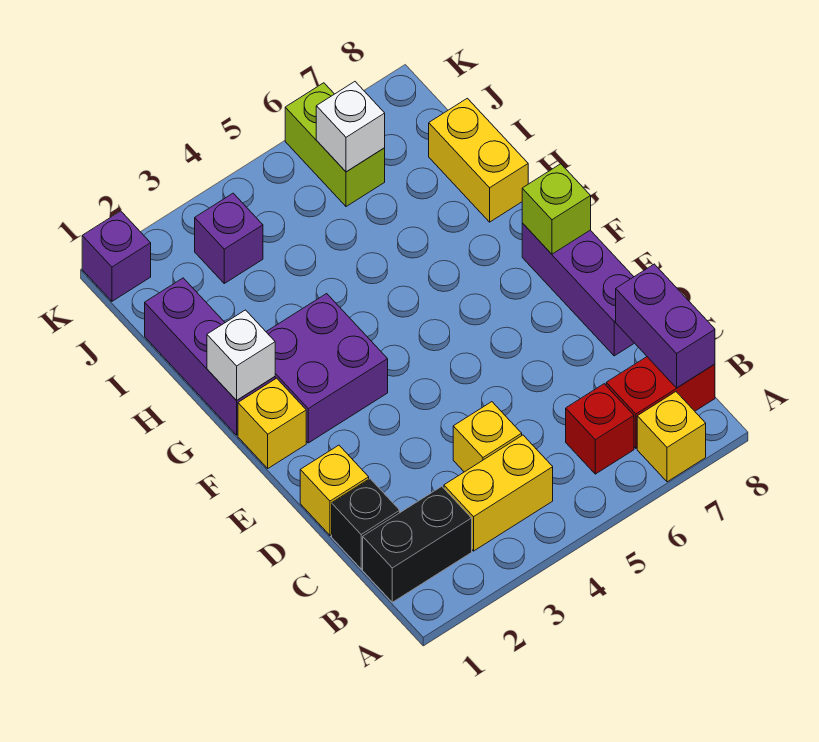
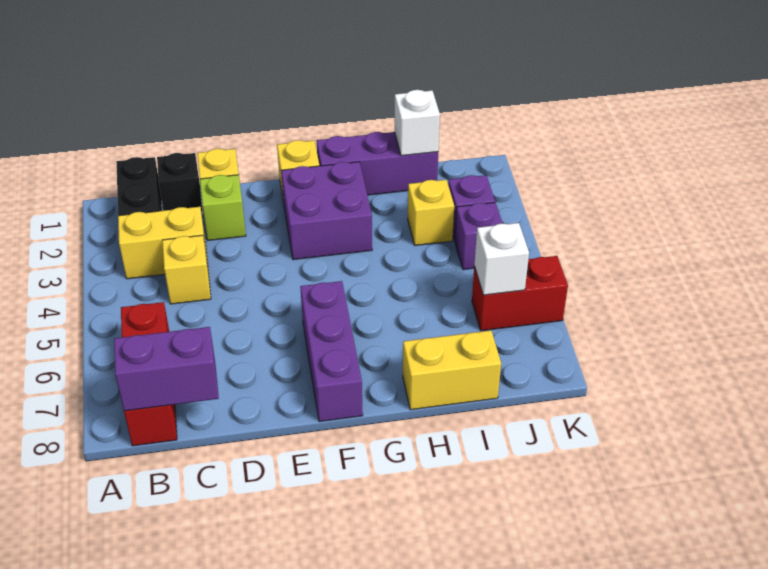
yellow 1x1 brick [637,392,706,482] -> yellow 1x1 brick moved to [408,180,454,245]
yellow 1x2 brick [444,435,553,551] -> yellow 1x2 brick turned to [118,207,208,279]
purple 1x3 brick [522,223,634,356] -> purple 1x3 brick turned to [300,281,363,422]
lime 1x1 brick [522,164,591,254] -> lime 1x1 brick moved to [200,175,246,240]
white 1x1 brick [207,310,275,401] -> white 1x1 brick moved to [395,90,440,156]
lime 1x2 brick [285,83,385,207] -> red 1x2 brick [472,256,568,331]
purple 1x1 brick [82,211,151,301] -> purple 1x1 brick moved to [455,203,503,270]

